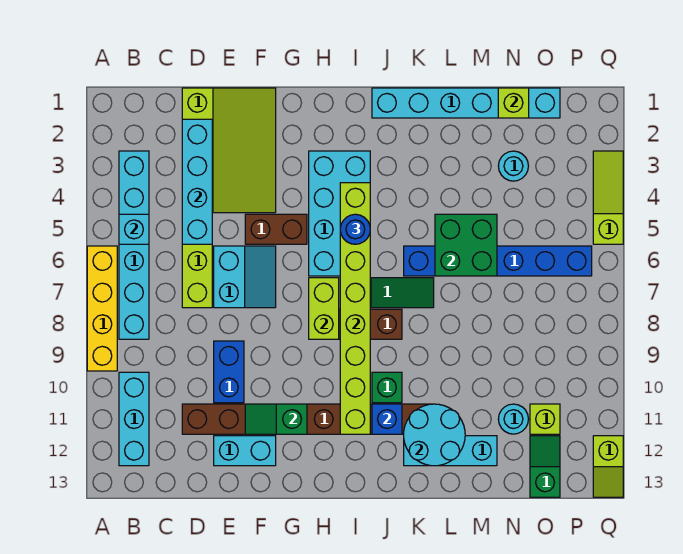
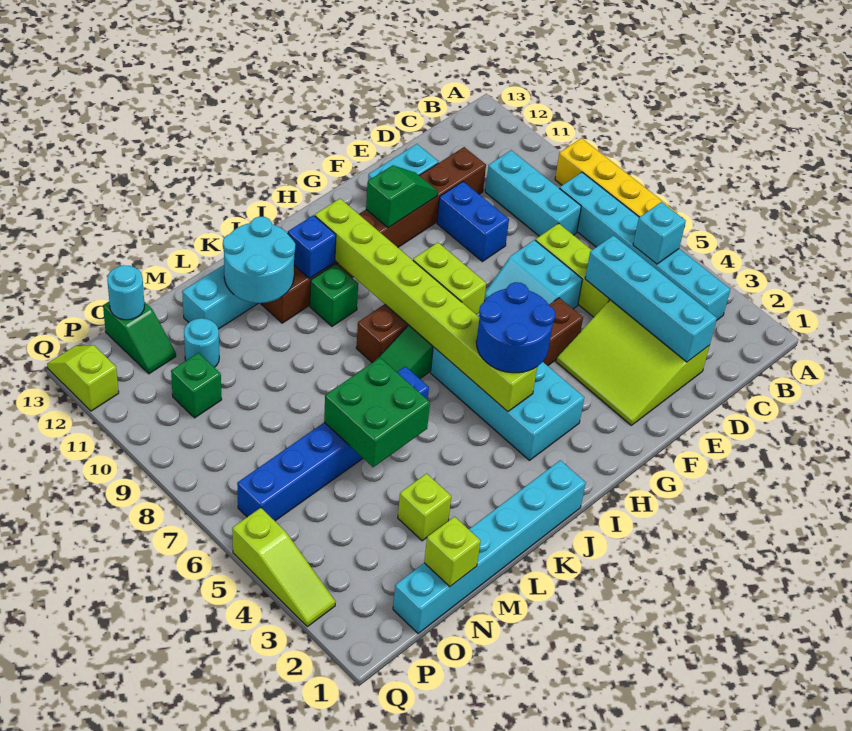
cyan 1x3 brick [119,372,149,466] -> cyan 1x3 brick moved to [485,150,581,236]
lime 3x4 slope [182,88,276,213] -> lime 3x3 slope [556,300,710,425]
blue 1x1 round brick [340,214,370,244] -> blue 2x2 round brick [476,282,555,373]
cyan 1x1 round brick [498,151,528,181] -> cyan 1x1 round brick moved to [107,265,145,320]
none -> green 1x1 brick [171,353,222,418]
lime 1x1 brick [530,404,560,434] -> lime 1x1 brick moved to [398,474,451,541]

